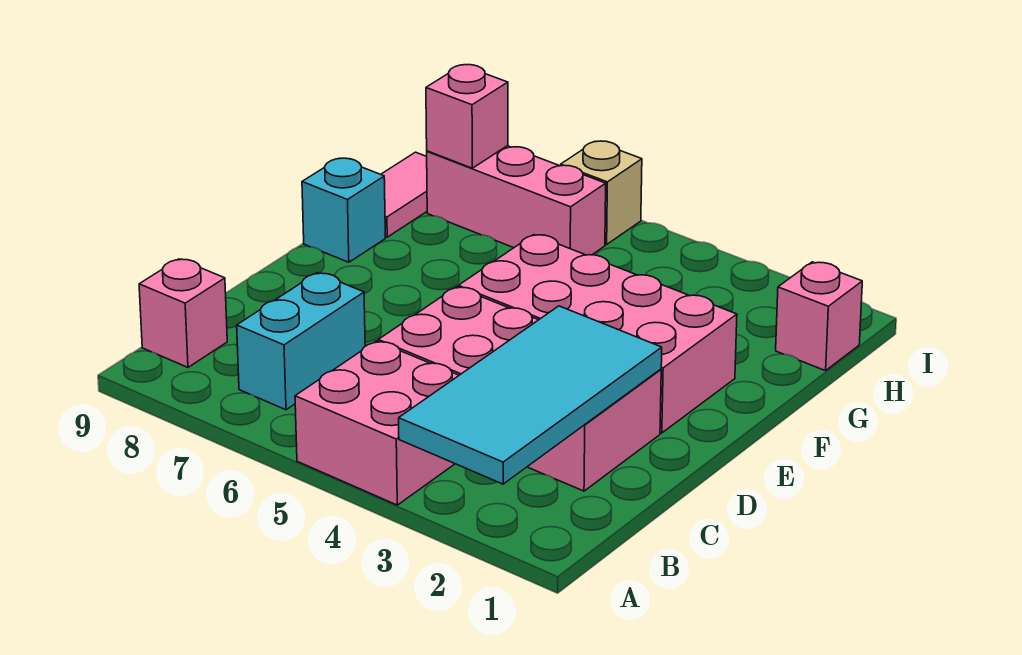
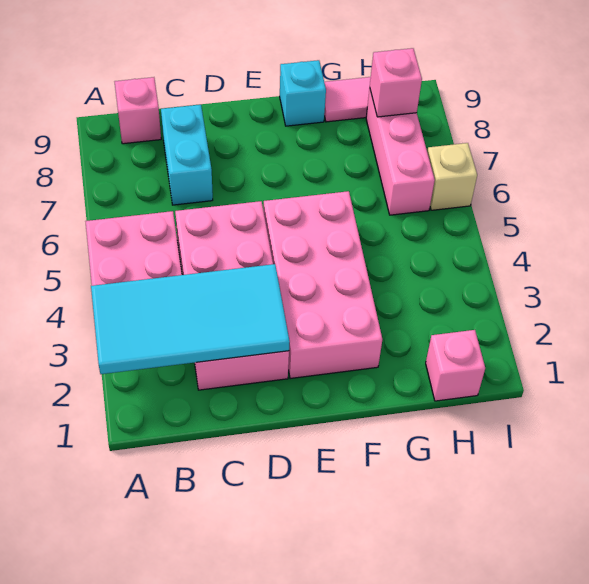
cyan 1x2 brick [237,273,365,410] -> cyan 1x2 brick turned to [161,105,213,205]

